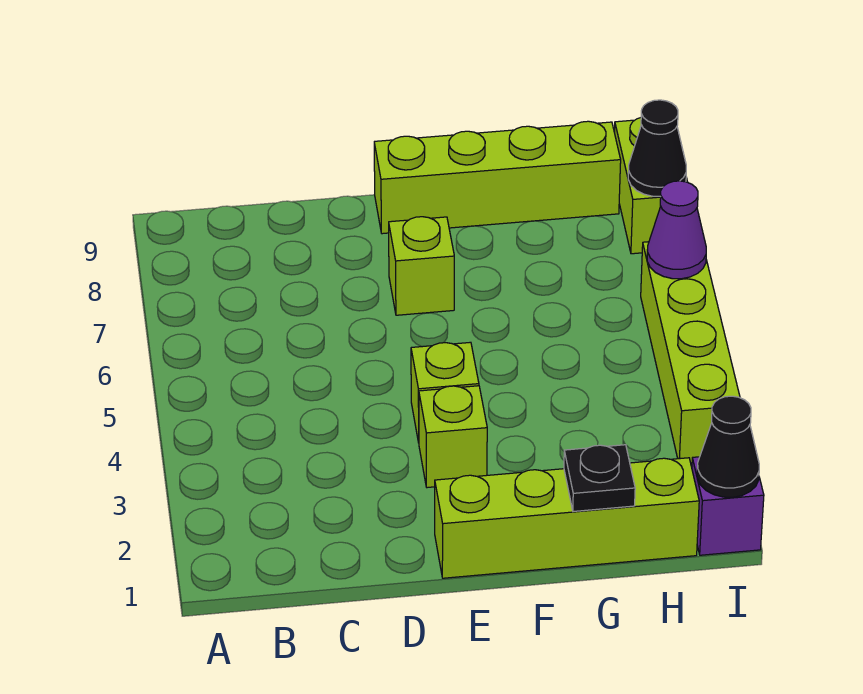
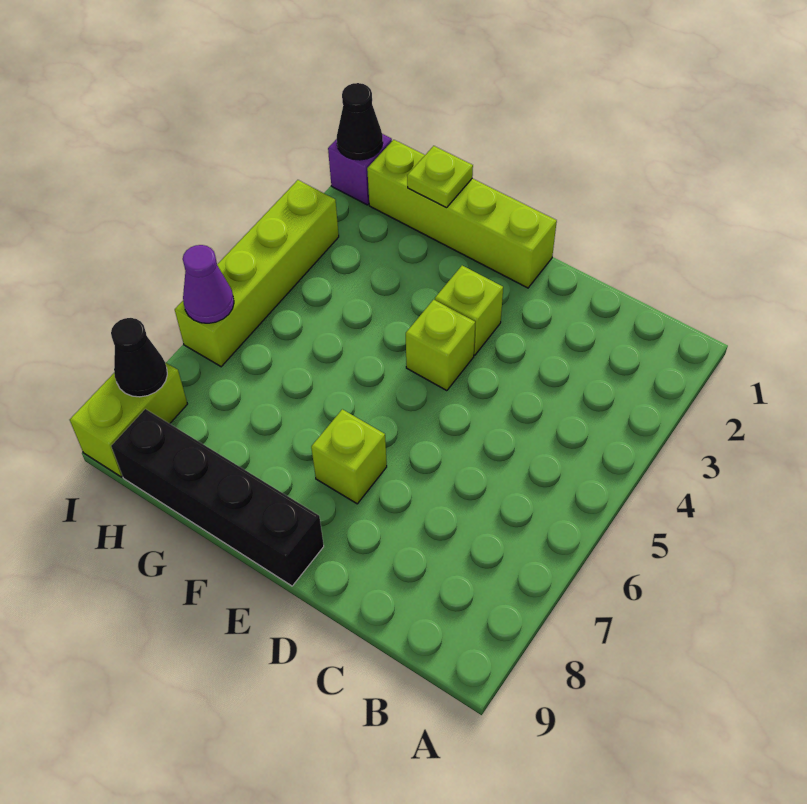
lime 1x4 brick [374,121,621,234] -> black 1x4 brick [111,409,324,586]
black 1x1 plate [564,445,635,511] -> lime 1x1 plate [407,146,473,208]

